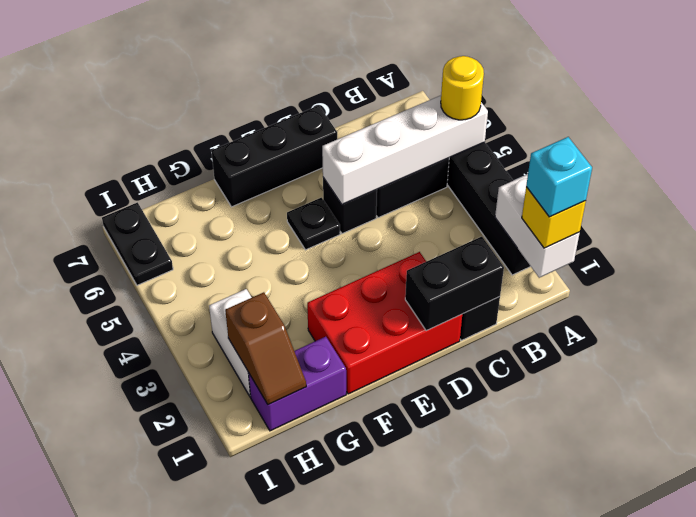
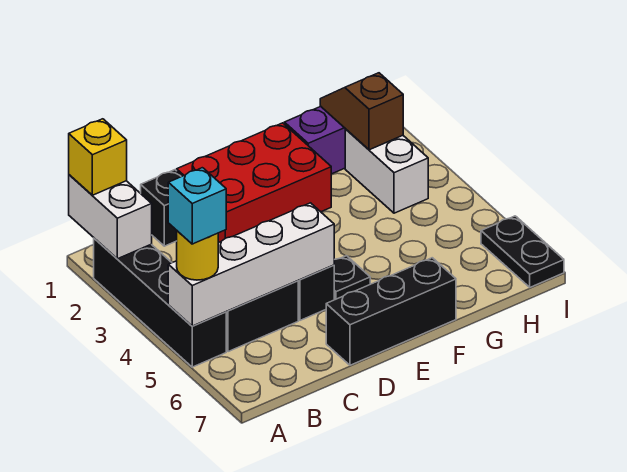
cyan 1x1 brick [526,137,592,217] -> cyan 1x1 brick moved to [168,168,226,244]
black 1x2 brick [405,237,504,331] -> none

